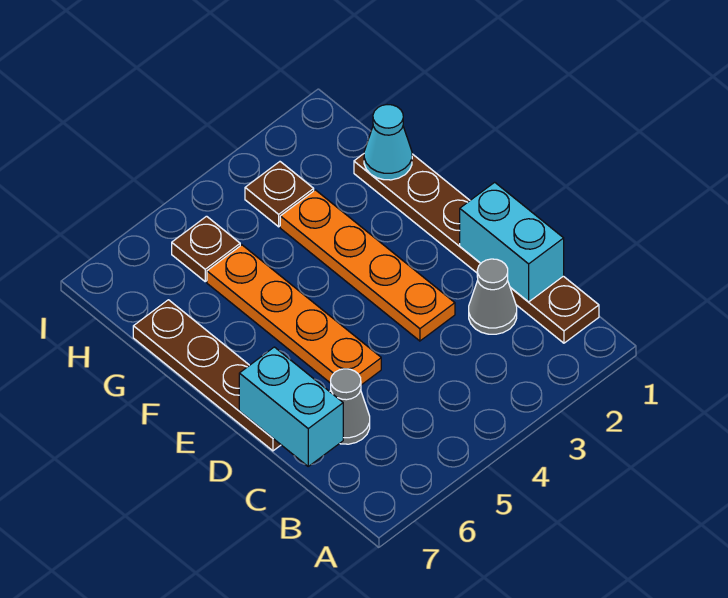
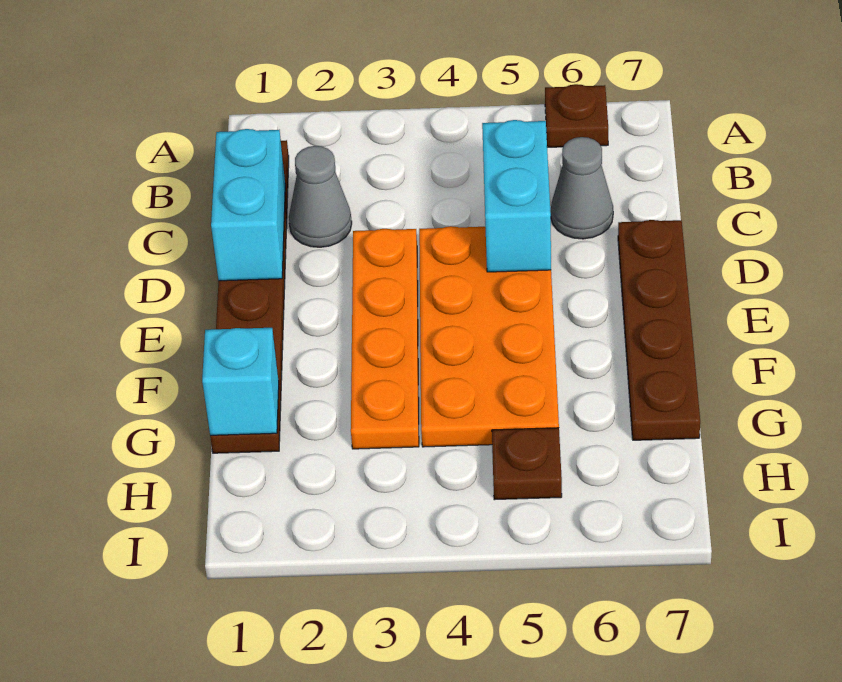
cyan 1x2 brick [239,347,343,466] -> cyan 1x2 brick moved to [482,120,551,272]
orange 1x4 plate [207,245,381,385] -> orange 2x4 plate [419,226,559,447]
cyan 1x1 cone [364,105,412,180] -> cyan 1x1 brick [202,328,279,435]
brown 1x1 plate [245,162,314,227] -> brown 1x1 plate moved to [545,84,608,147]

